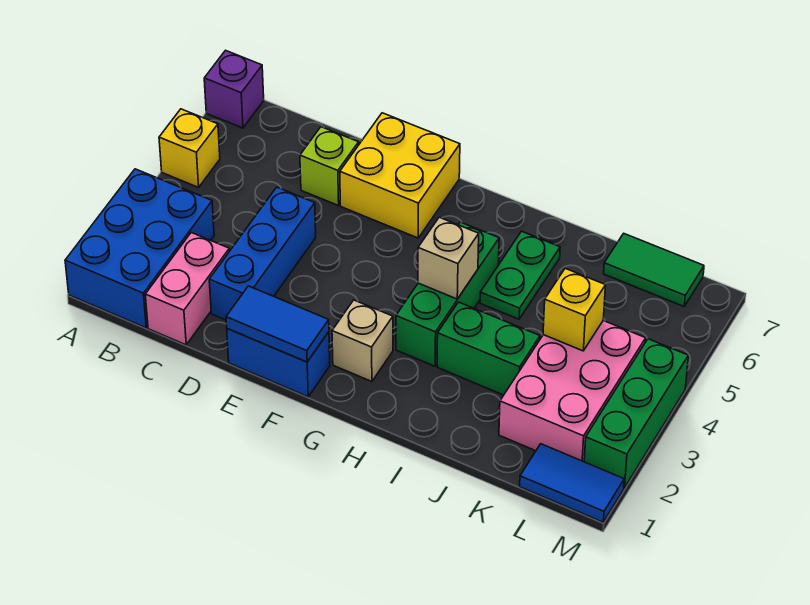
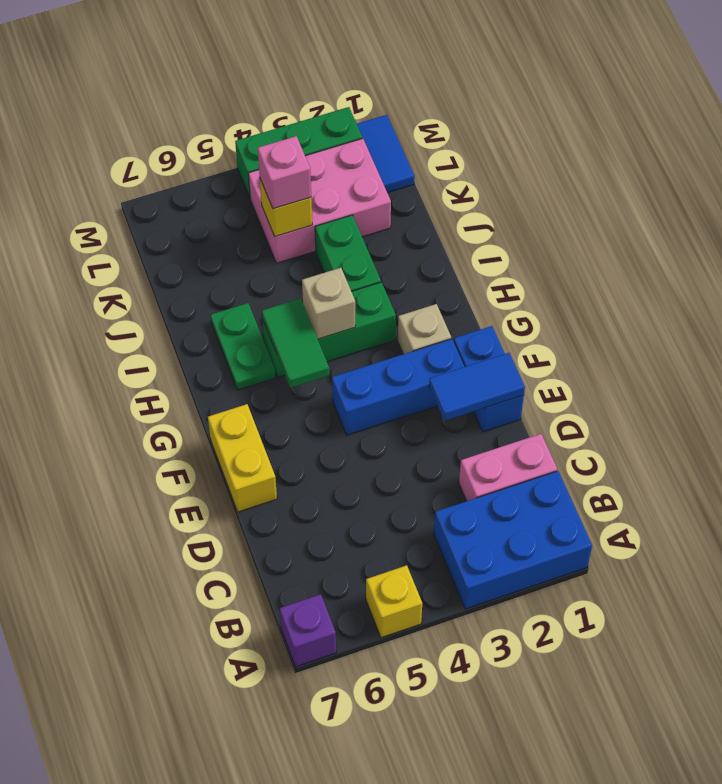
blue 1x3 brick [209,187,316,320] -> blue 1x3 brick moved to [332,339,464,435]
lime 1x1 brick [300,127,359,206] -> none
blue 1x2 tile [226,286,329,362] -> blue 1x2 tile turned to [429,353,525,421]
yellow 2x2 brick [340,113,460,238] -> yellow 1x2 brick [208,404,277,512]
green 1x2 plate [480,231,560,319] -> green 1x2 plate turned to [211,303,276,390]
none -> pink 1x1 brick [258,136,311,209]
green 1x2 tile [604,233,704,306] -> green 1x2 tile moved to [262,298,329,388]

